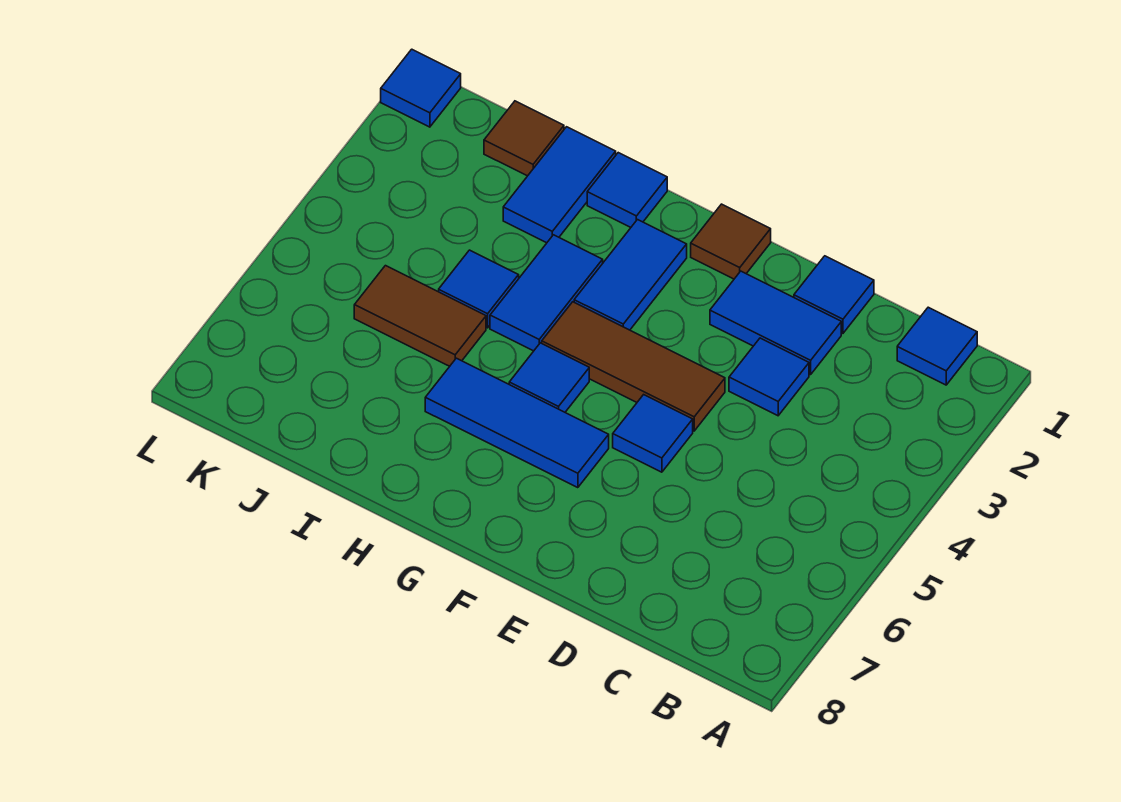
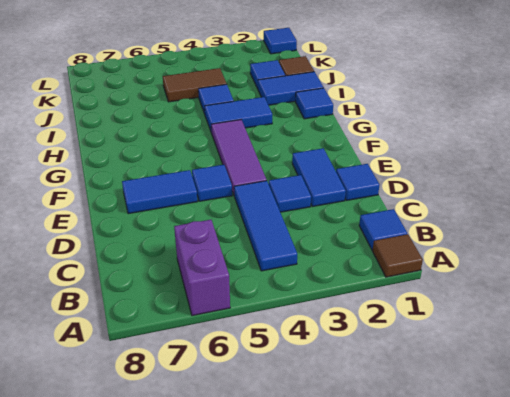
none -> purple 1x2 brick [174,220,230,316]
brown 1x3 tile [542,302,725,431] -> purple 1x3 tile [211,120,267,194]
brown 1x1 tile [691,204,771,279] -> brown 1x1 tile moved to [373,234,423,277]
blue 1x3 tile [425,358,609,488] -> blue 1x3 tile moved to [234,181,297,271]
blue 1x2 tile [574,220,687,330] -> blue 1x2 tile moved to [122,170,197,214]
blue 1x1 tile [509,343,589,412] -> blue 1x1 tile moved to [250,60,285,88]
brown 1x2 tile [354,266,486,366] -> brown 1x2 tile turned to [163,68,226,102]

